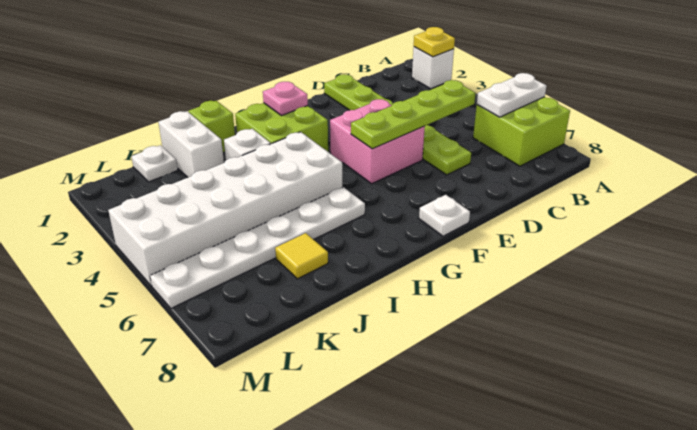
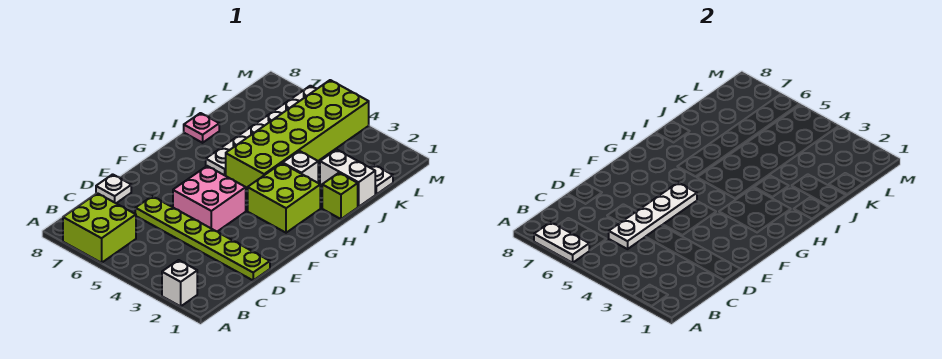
yellow 1x1 plate [414,27,455,57] -> none
white 1x2 plate [477,73,546,117] -> white 1x2 plate turned to [534,222,589,263]
lime 1x4 plate [351,80,475,149] -> white 1x4 plate [609,183,697,249]
white 1x1 plate [419,195,470,236] -> white 1x1 plate moved to [96,174,131,203]
pink 1x1 plate [263,82,308,116] -> pink 1x1 plate moved to [184,113,219,143]
white 2x6 brick [108,132,342,286] -> lime 2x6 brick [226,80,369,190]
yellow 1x1 tile [275,233,328,279] -> none

